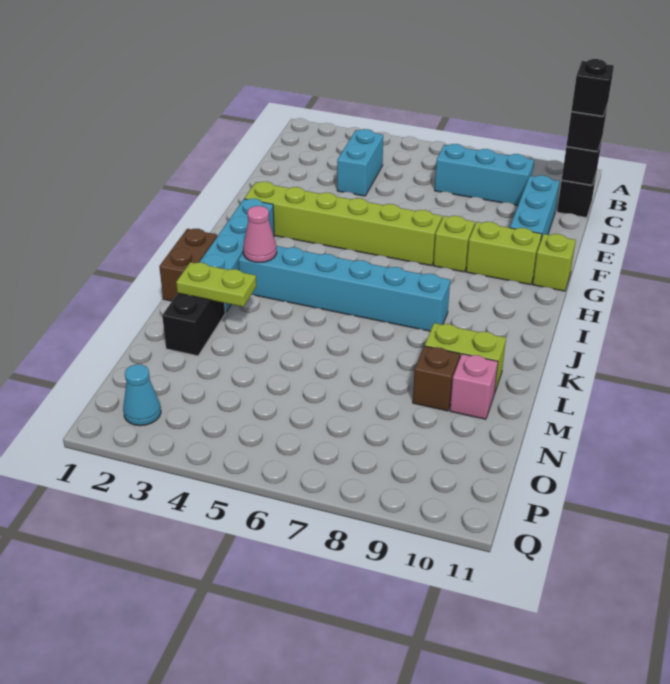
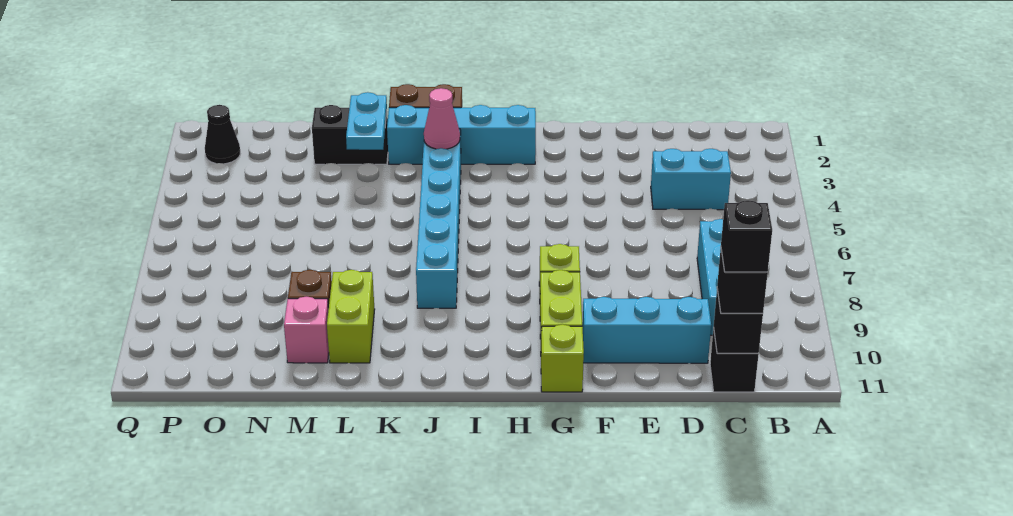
lime 1x6 brick [244,182,442,266] -> none
lime 1x2 plate [176,262,256,307] -> cyan 1x2 plate [346,92,387,150]
cyan 1x1 cone [123,364,161,426] -> black 1x1 cone [205,105,240,164]

